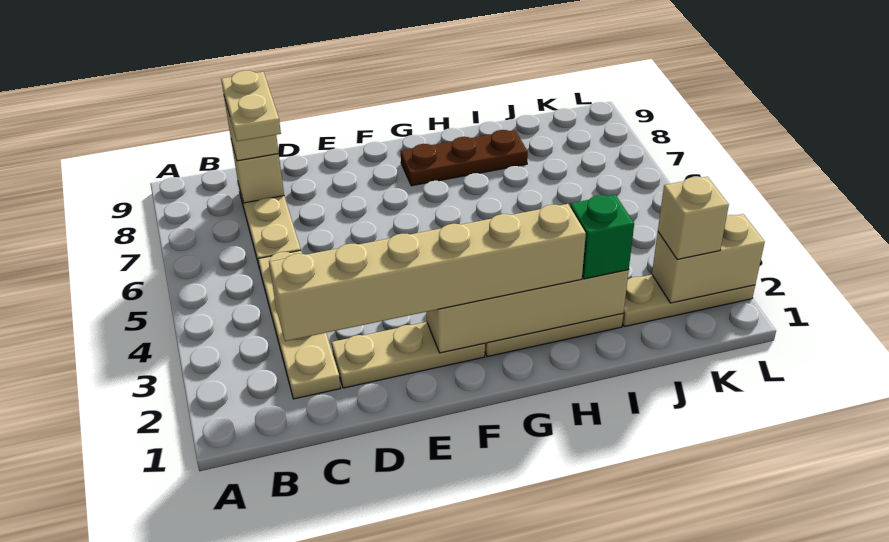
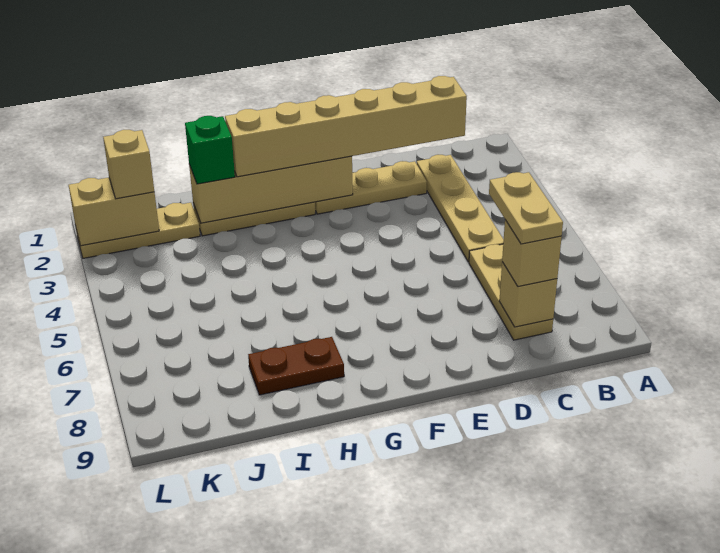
brown 1x3 plate [401,130,528,186] -> brown 1x2 plate [248,337,344,395]

